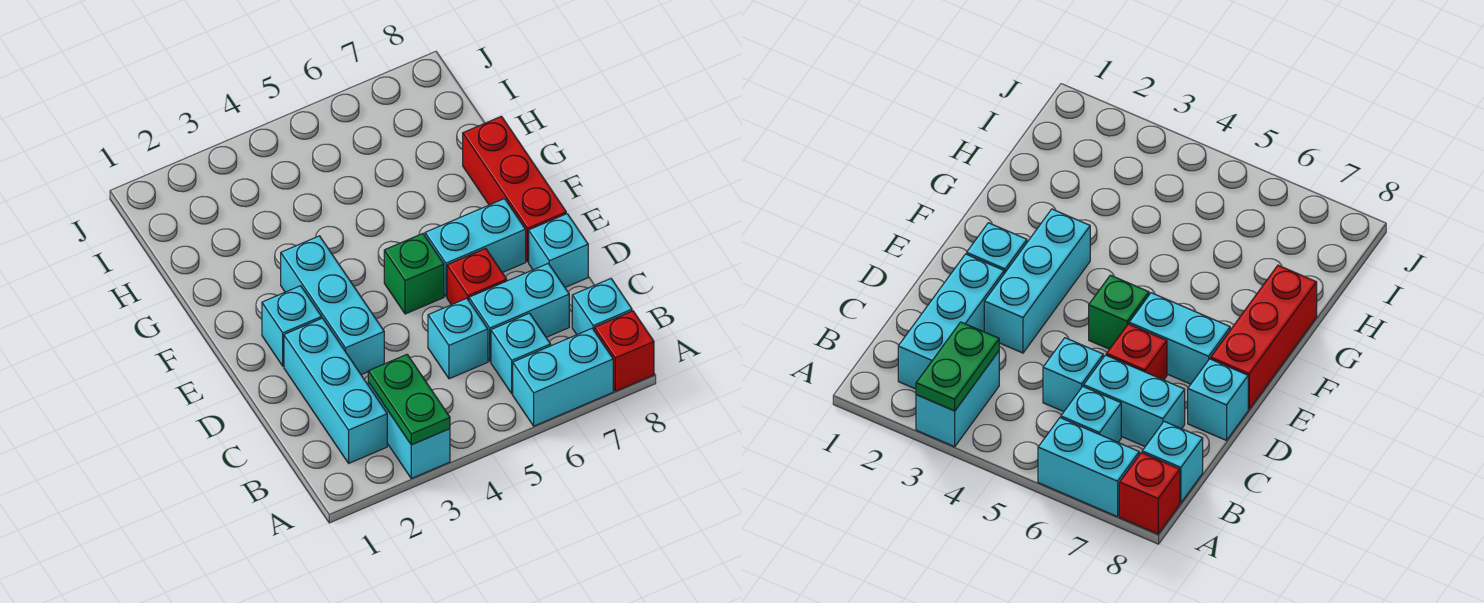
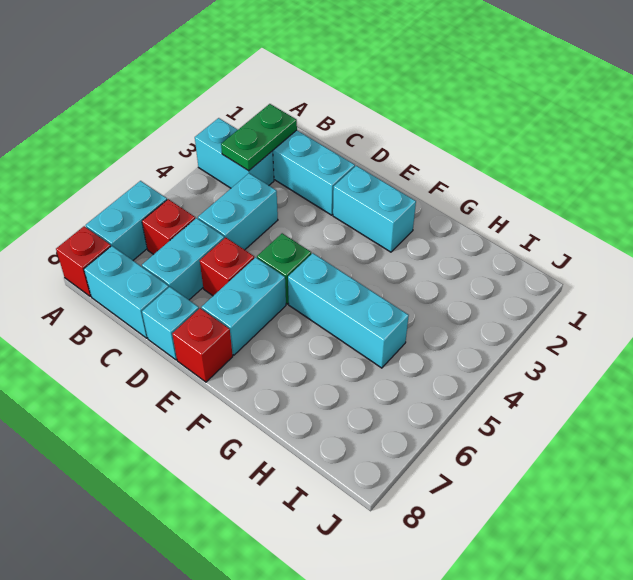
green 1x2 plate [368,355,450,445] -> green 1x2 plate turned to [221,104,297,171]
cyan 1x1 brick [491,313,551,394] -> red 1x1 brick [142,199,195,254]
cyan 1x1 brick [572,279,632,334] -> cyan 1x2 brick [84,246,169,338]
cyan 1x1 brick [428,298,488,379] -> cyan 1x2 brick [198,173,278,250]
cyan 1x3 brick [281,236,384,375] -> cyan 1x3 brick moved to [288,253,409,368]
cyan 1x1 brick [262,286,322,366] -> cyan 1x2 brick [333,166,416,252]
red 1x3 brick [463,116,566,262] -> red 1x1 brick [172,308,233,382]

